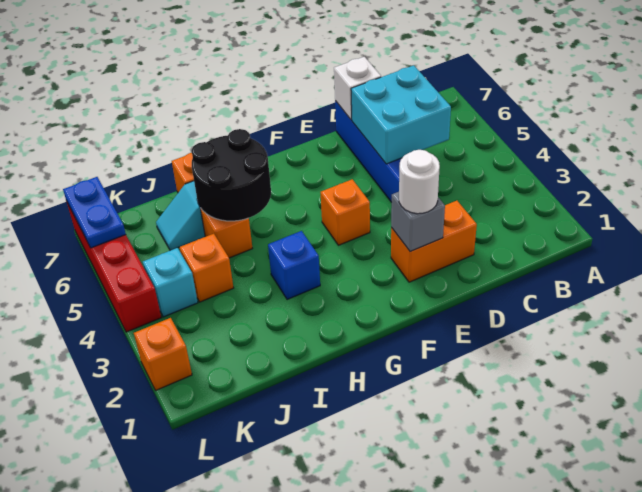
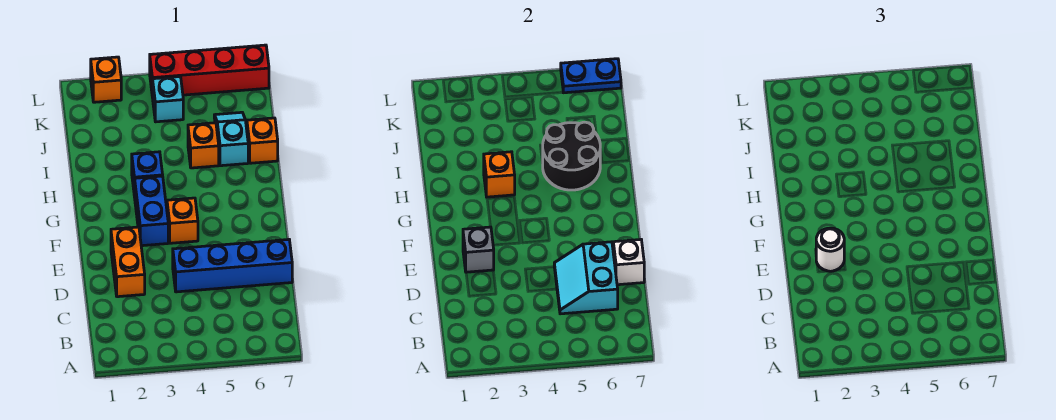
cyan 2x2 brick [351,65,451,164] -> cyan 2x2 slope [554,242,618,314]
none -> blue 1x2 brick [135,176,168,246]
orange 1x1 brick [180,234,233,302] -> orange 1x1 brick moved to [484,152,515,197]

